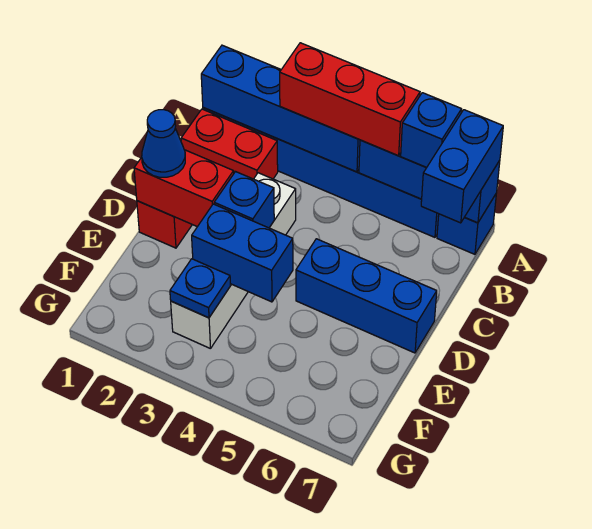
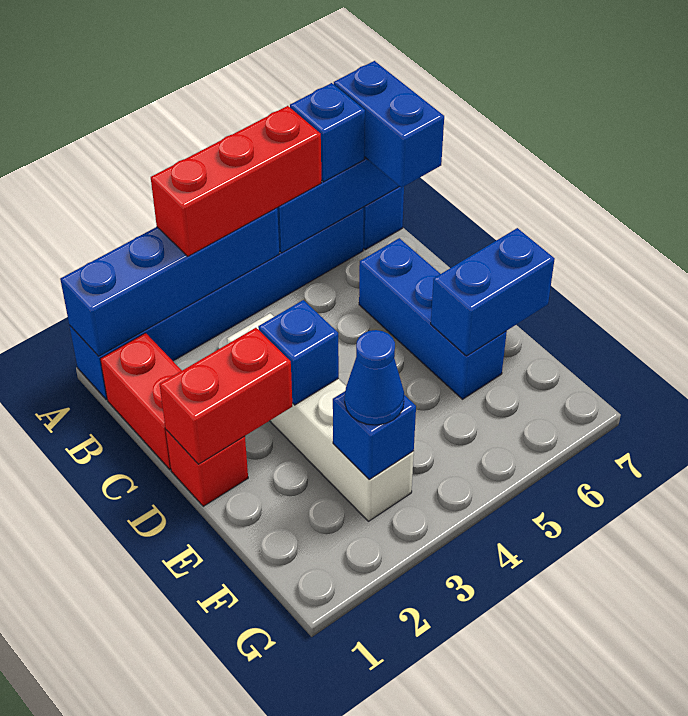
red 1x2 brick [181,109,278,179] -> red 1x2 brick turned to [100,333,182,469]
blue 1x1 cone [142,110,185,177] -> blue 1x1 cone moved to [345,330,404,425]
blue 1x3 brick [296,239,437,353] -> blue 1x3 brick turned to [359,238,507,399]
blue 1x2 brick [192,204,293,302] -> blue 1x2 brick moved to [431,228,555,356]
blue 1x1 plate [170,259,230,318] -> blue 1x1 brick [333,391,416,479]

